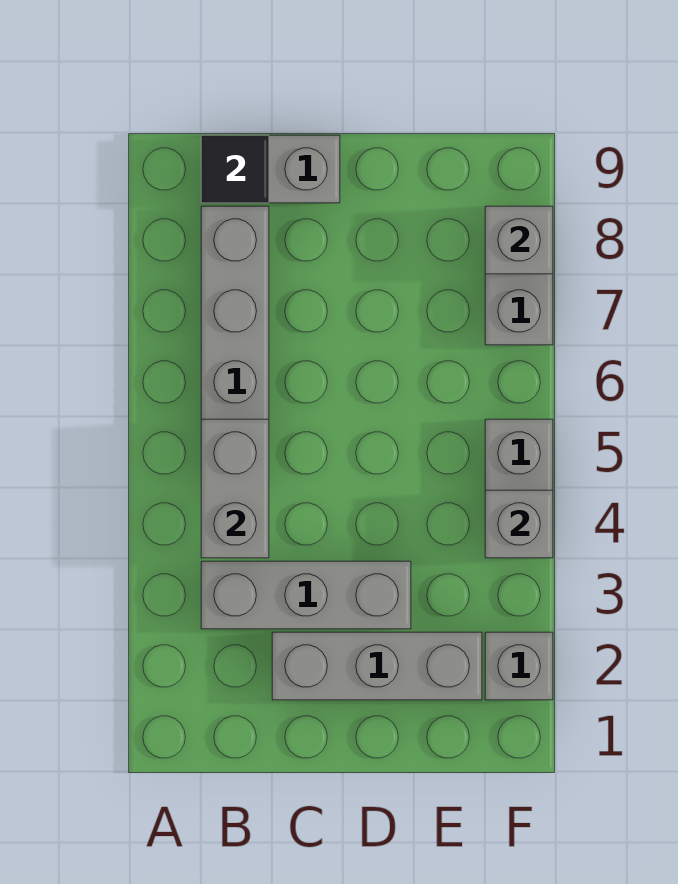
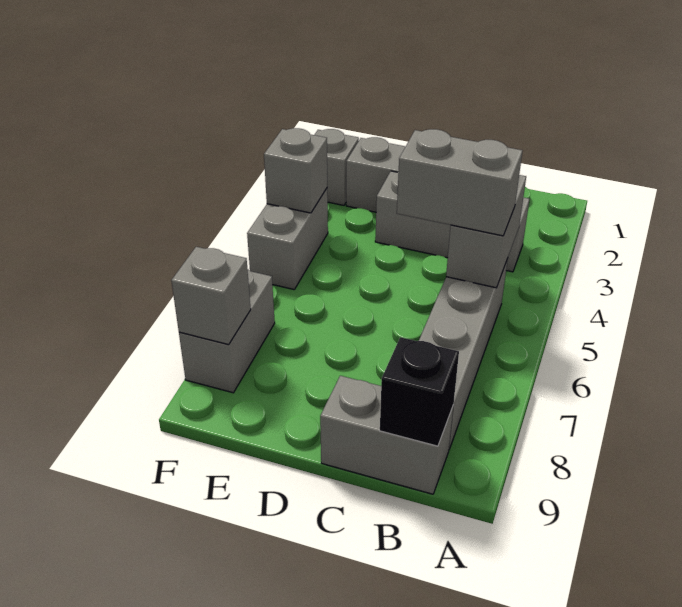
none -> grey 1x2 brick [397,129,523,236]
black 1x1 tile [201,135,269,203] -> black 1x1 brick [380,337,459,446]

